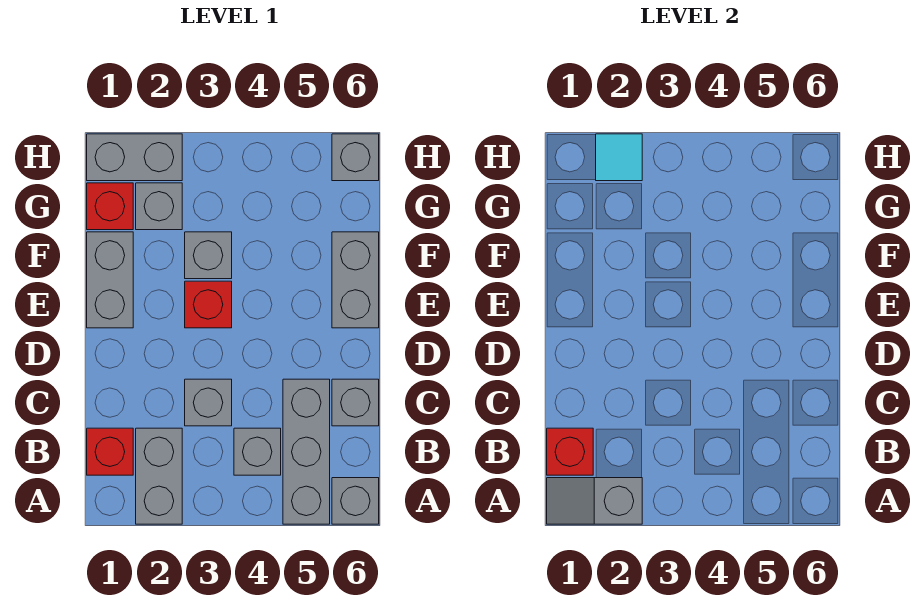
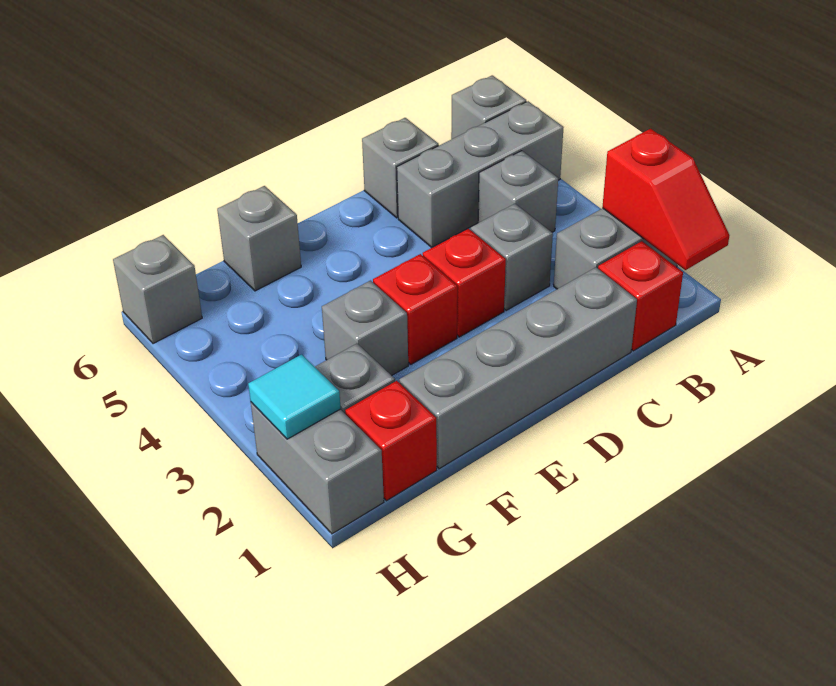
grey 1x2 slope [547,478,642,524] -> red 1x2 slope [602,129,729,270]
red 1x1 brick [547,428,593,475] -> red 1x1 brick moved to [423,228,506,337]
grey 1x2 brick [87,232,133,328] -> grey 1x4 brick [399,267,637,469]
grey 1x2 brick [332,232,379,328] -> grey 1x1 brick [217,186,301,291]

